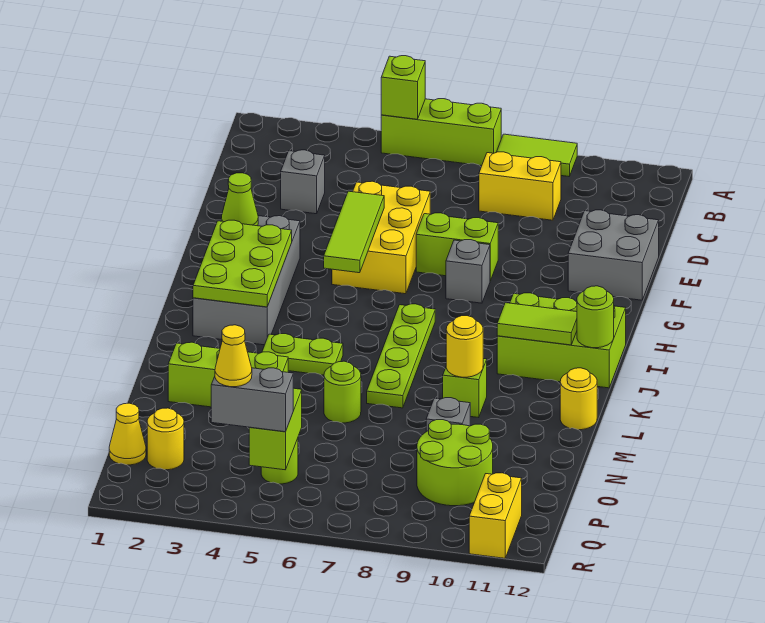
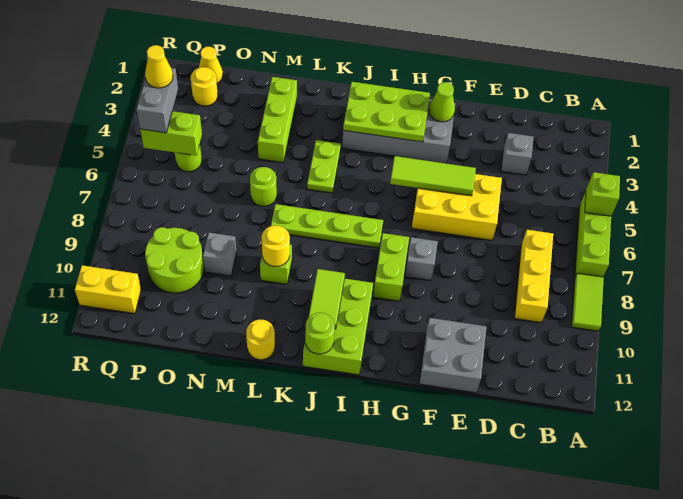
yellow 1x2 brick [479,152,561,220] -> yellow 1x3 brick [515,230,553,323]
lime 1x2 brick [416,213,498,281] -> lime 1x2 brick moved to [373,233,409,301]

